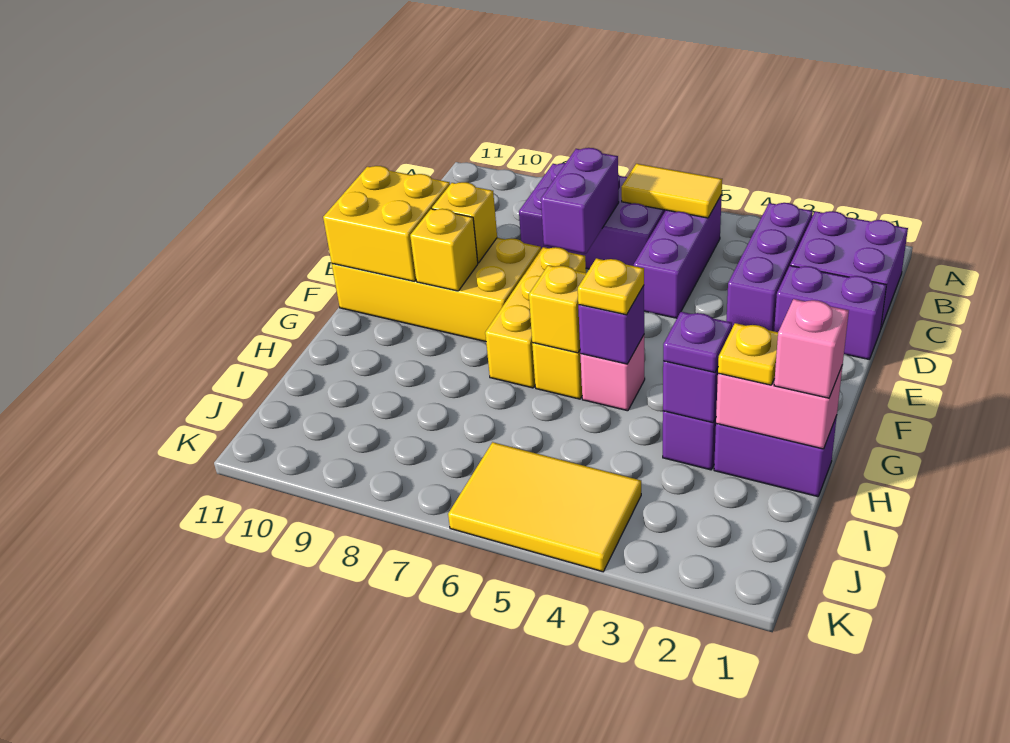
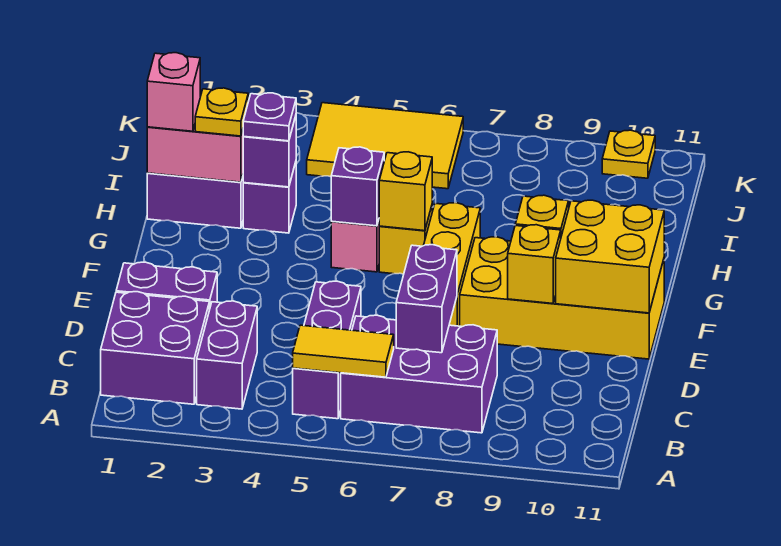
purple 1x3 brick [726,203,813,331] -> purple 1x2 brick [197,301,257,409]
yellow 1x1 plate [578,258,644,315] -> yellow 1x1 plate moved to [602,130,655,178]

